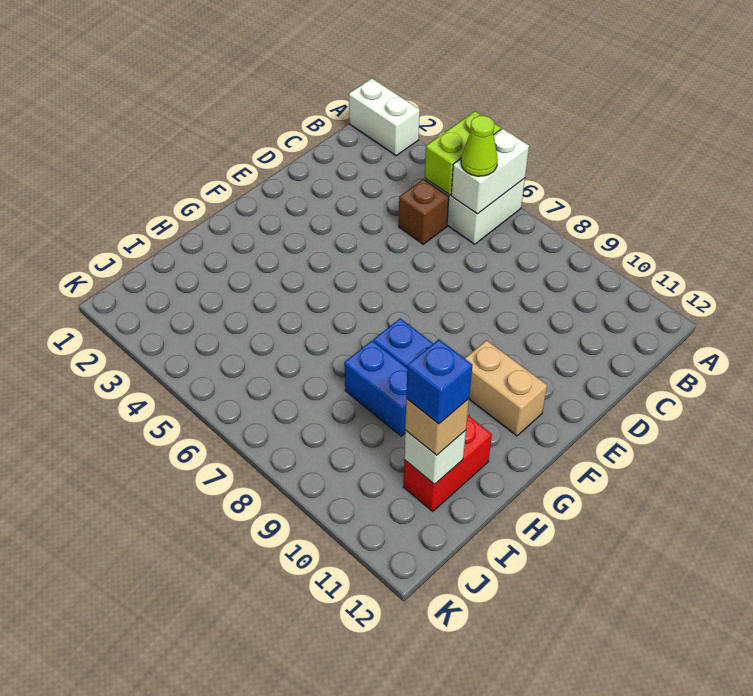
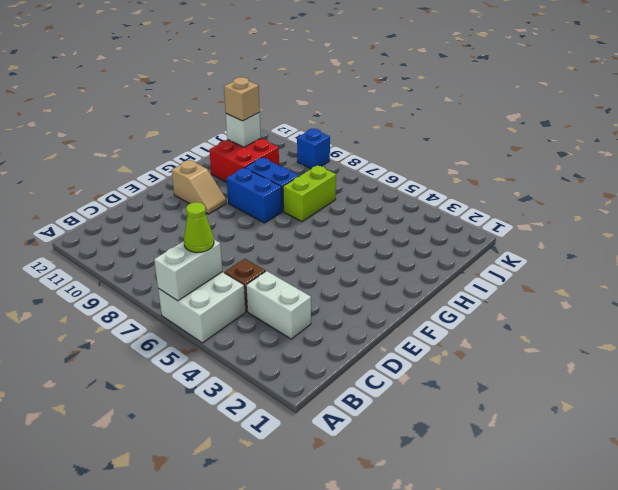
white 1x2 brick [349,79,420,156] -> white 1x2 brick moved to [246,271,311,339]
lime 1x2 brick [425,111,501,195] -> lime 1x2 brick moved to [283,165,336,221]
tan 1x2 brick [465,340,547,436] -> tan 1x2 slope [172,160,226,214]
red 1x2 brick [404,415,492,511] -> red 2x2 brick [209,138,279,182]
blue 1x1 brick [406,339,472,424] -> blue 1x1 brick moved to [297,129,330,169]

